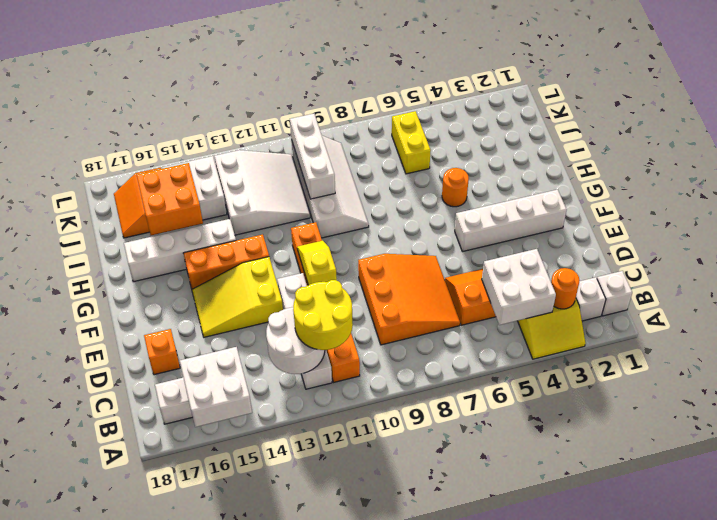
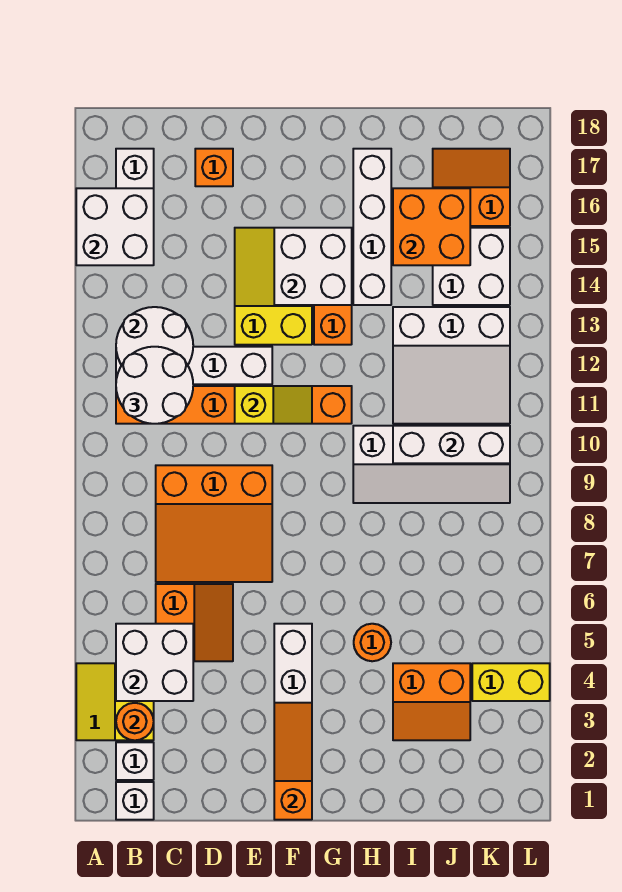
yellow 2x2 round brick [293,280,353,350] -> white 2x2 round brick [116,347,193,424]
none -> orange 1x3 slope [274,703,312,820]
none -> white 2x2 brick [274,228,352,305]
none -> orange 2x2 slope [393,663,470,740]
yellow 1x2 brick [392,111,431,174] -> yellow 1x2 brick moved to [472,663,550,701]

